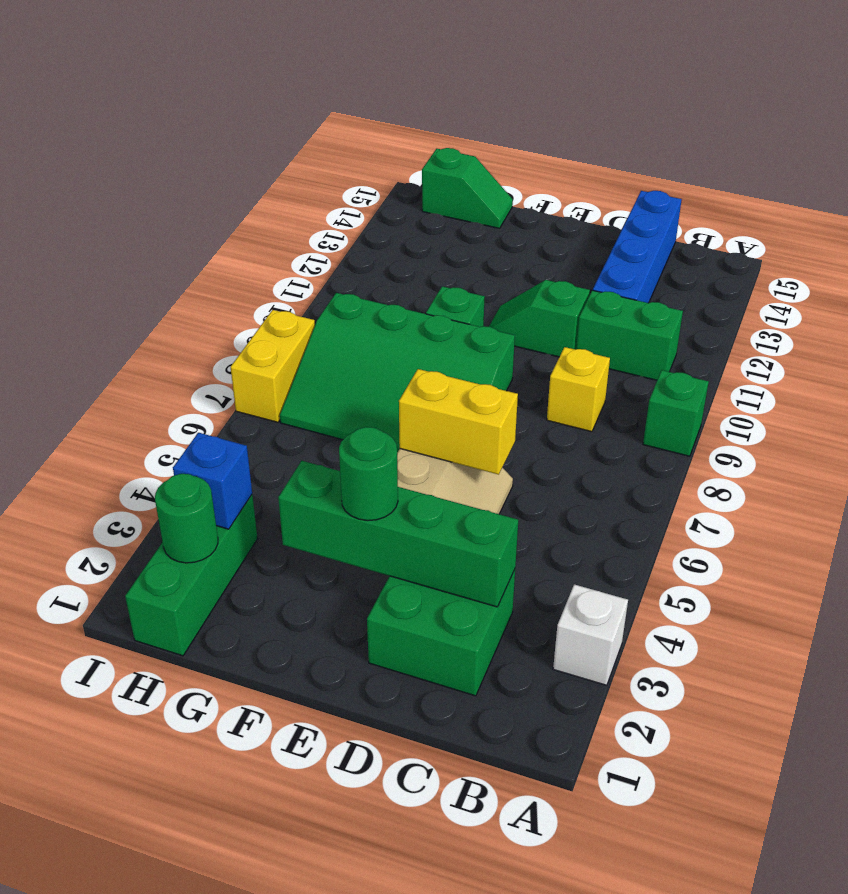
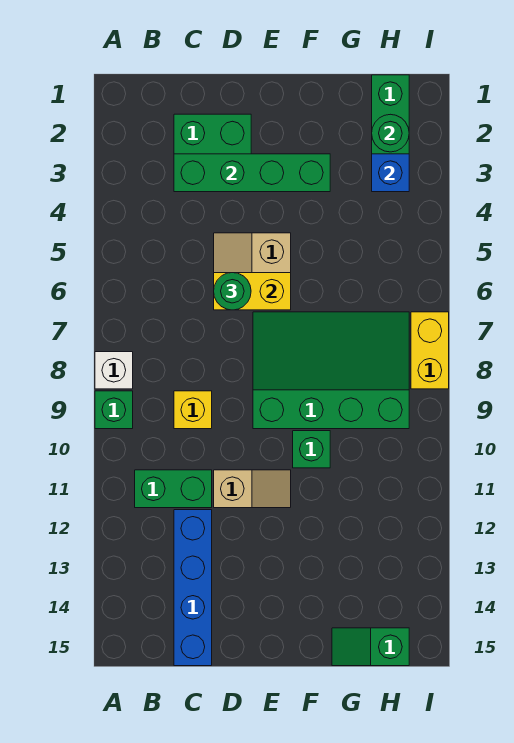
white 1x1 brick [553,584,628,685] -> white 1x1 brick moved to [95,352,133,389]
green 1x2 slope [489,280,590,357] -> tan 1x2 slope [214,470,291,508]
green 1x1 round brick [339,427,398,521] -> green 1x1 round brick moved to [214,273,251,310]

